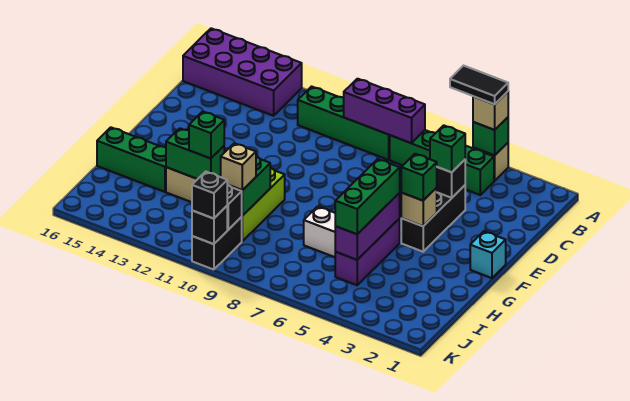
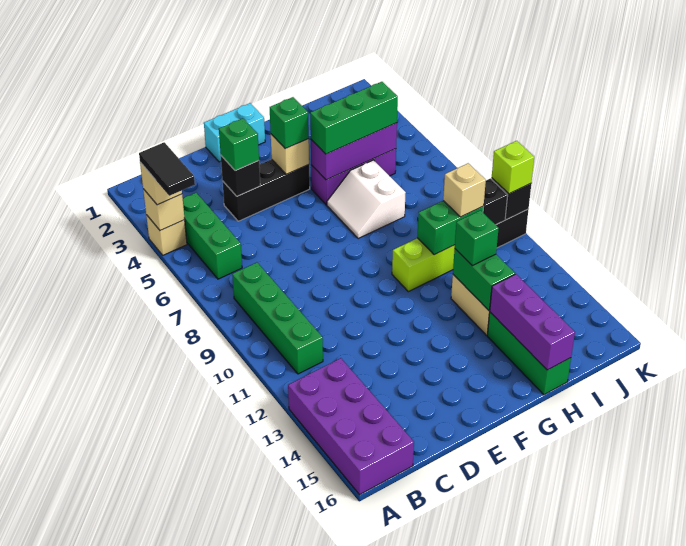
green 1x1 brick [473,117,508,155] -> tan 1x1 brick [143,189,185,231]
green 1x4 brick [390,130,494,195] -> green 1x3 brick [183,193,242,279]
purple 1x3 brick [344,79,425,143] -> purple 1x3 brick moved to [490,274,575,370]
cyan 1x1 brick [470,231,506,278] -> cyan 1x2 brick [204,103,265,162]
black 1x1 brick [192,172,227,219] -> lime 1x1 brick [492,141,534,194]

